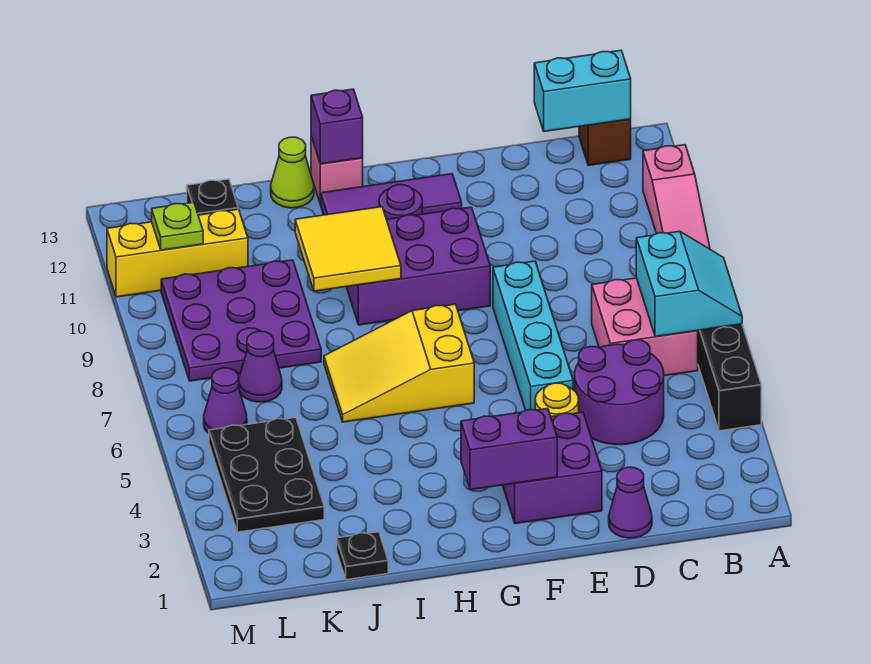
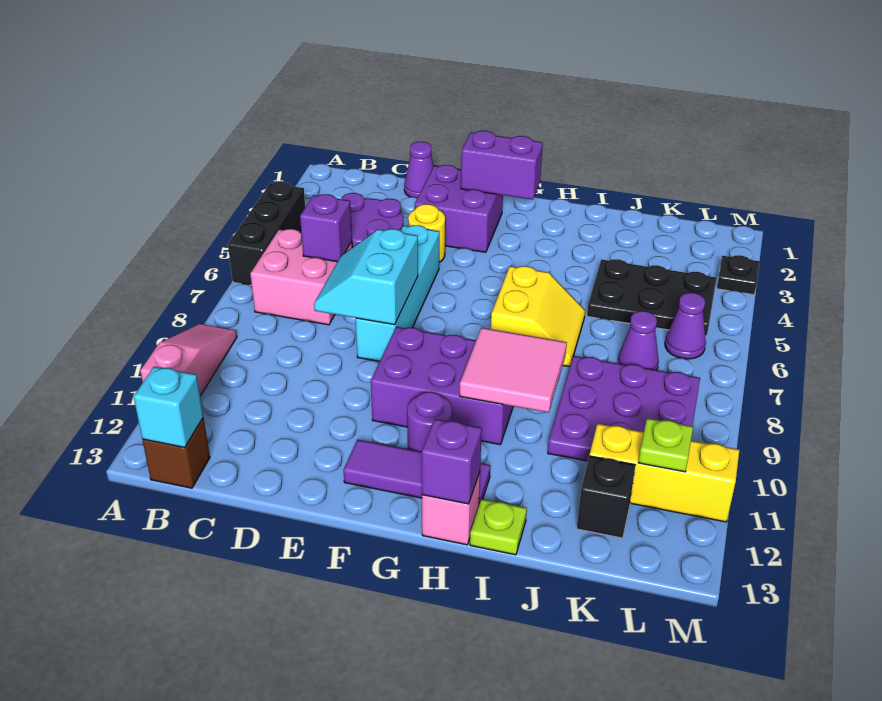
cyan 2x2 slope [636,231,742,337] -> cyan 2x2 slope moved to [314,229,418,325]
cyan 1x2 brick [534,50,631,132] -> cyan 1x1 brick [134,367,203,447]
none -> purple 1x1 brick [300,194,352,262]
yellow 2x3 slope [324,304,474,422] -> yellow 2x2 slope [491,266,585,367]
yellow 2x2 tile [295,207,401,291] -> pink 2x2 tile [460,328,567,413]
lime 1x1 cone [271,137,314,208] -> lime 1x1 plate [470,499,527,555]
black 1x1 plate [337,532,388,580] -> black 1x1 plate moved to [717,255,760,295]
black 2x3 plate [209,418,324,532] -> black 2x3 plate turned to [587,259,717,336]

